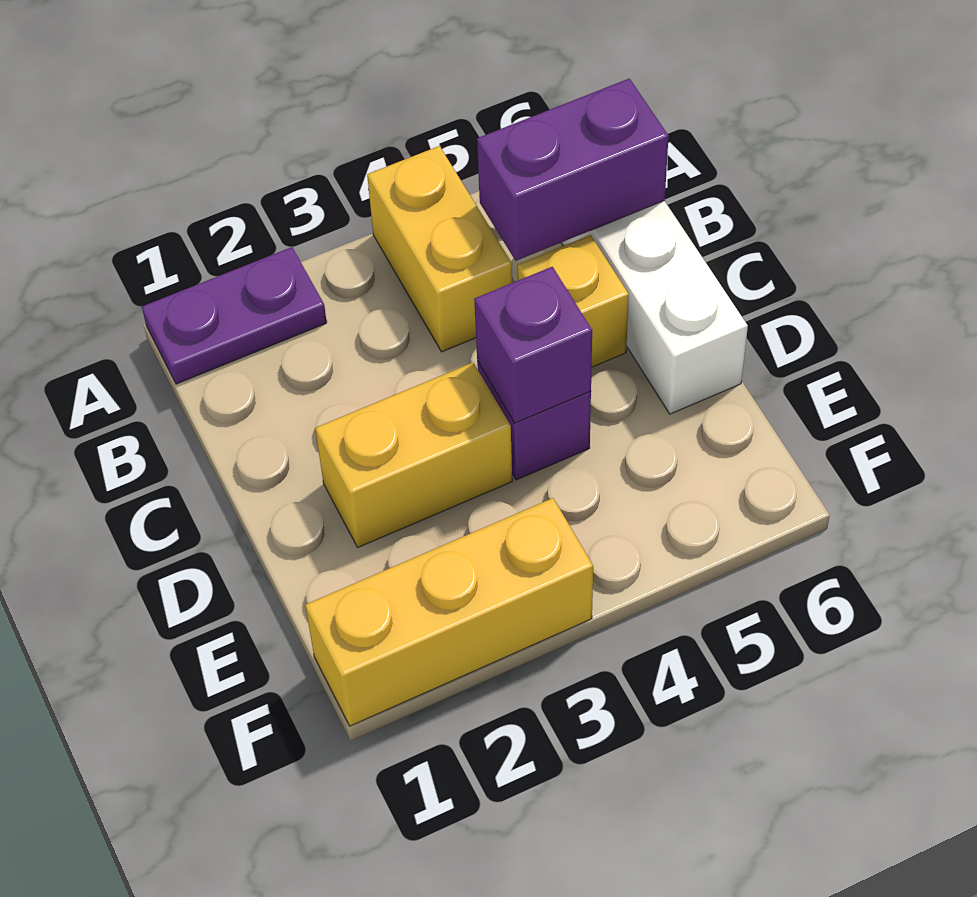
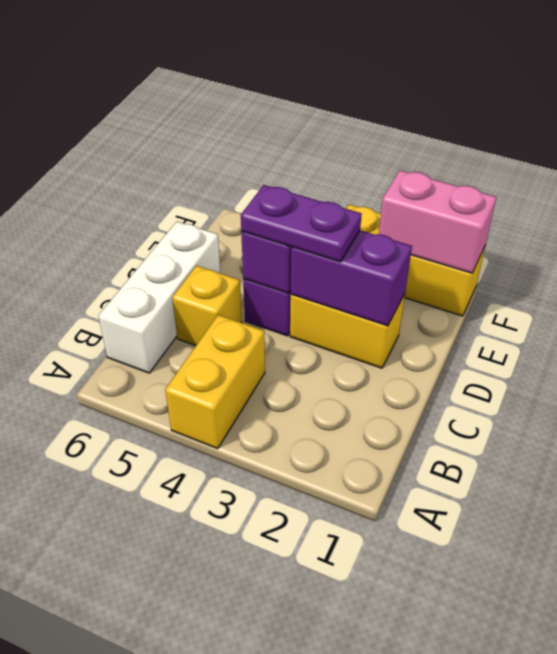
purple 1x2 plate [142,247,327,384] -> purple 1x2 plate moved to [241,185,362,262]
purple 1x2 brick [477,78,669,261] -> purple 1x2 brick moved to [290,230,412,326]
none -> pink 1x2 brick [379,170,496,273]

